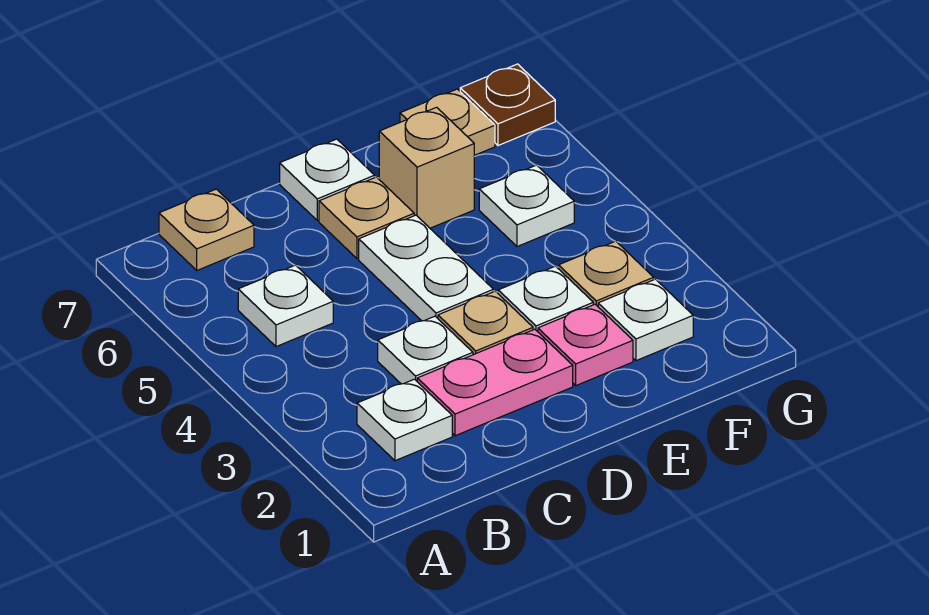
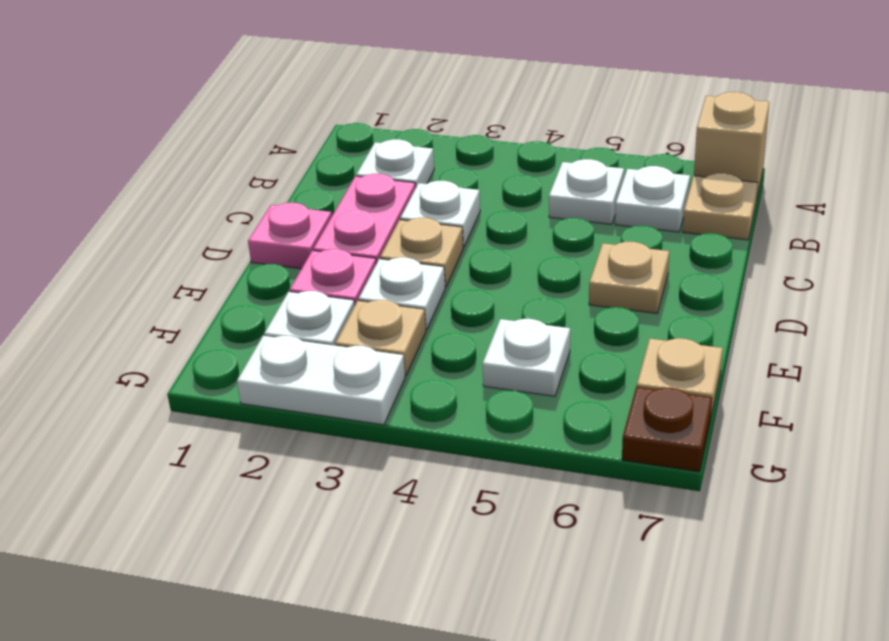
none -> pink 1x1 plate [248,203,332,269]
white 1x2 plate [359,215,493,321] -> white 1x2 plate moved to [237,336,405,425]
white 1x1 plate [280,139,375,220] -> white 1x1 plate moved to [615,166,690,232]
tan 1x1 brick [379,107,474,228] -> tan 1x1 brick moved to [694,92,769,201]

